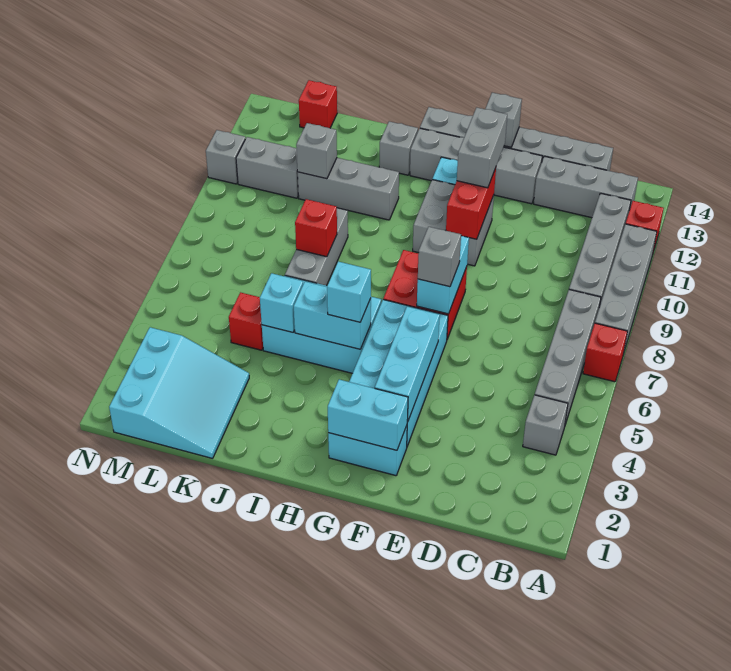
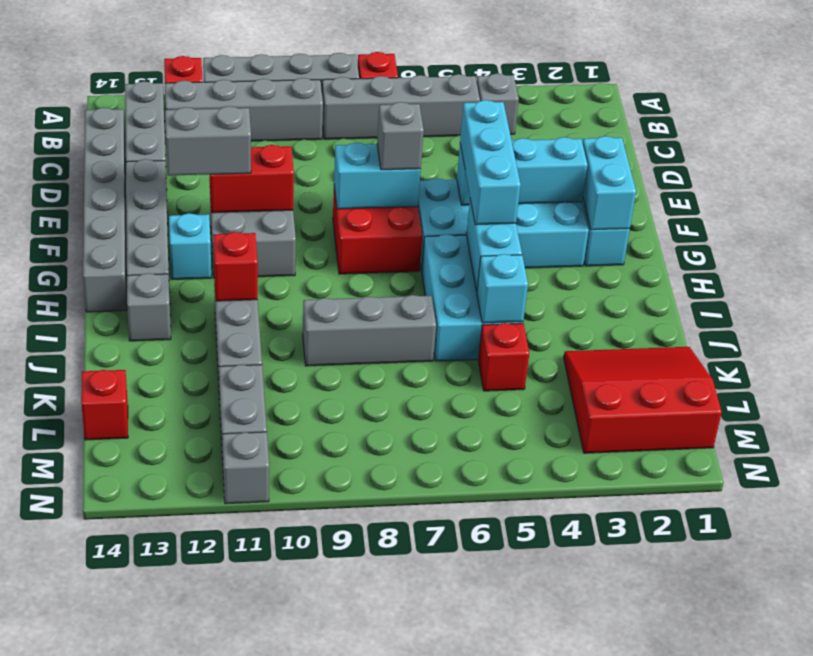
grey 1x1 brick [486,93,522,147] -> none
cyan 1x1 brick [327,262,371,322] -> cyan 1x3 brick [460,100,521,225]
red 1x1 brick [295,199,337,257] -> red 1x1 brick moved to [213,232,258,301]
cyan 3x3 slope [109,327,249,458] -> red 3x3 slope [564,347,722,453]
grey 1x1 brick [296,123,337,179] -> none

